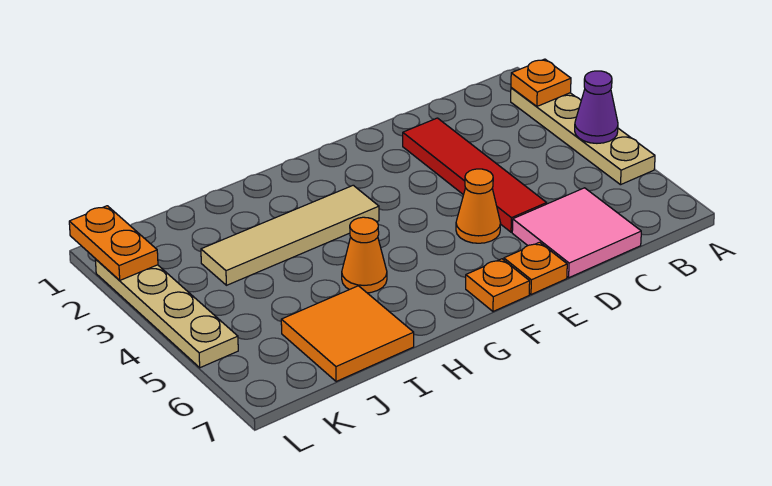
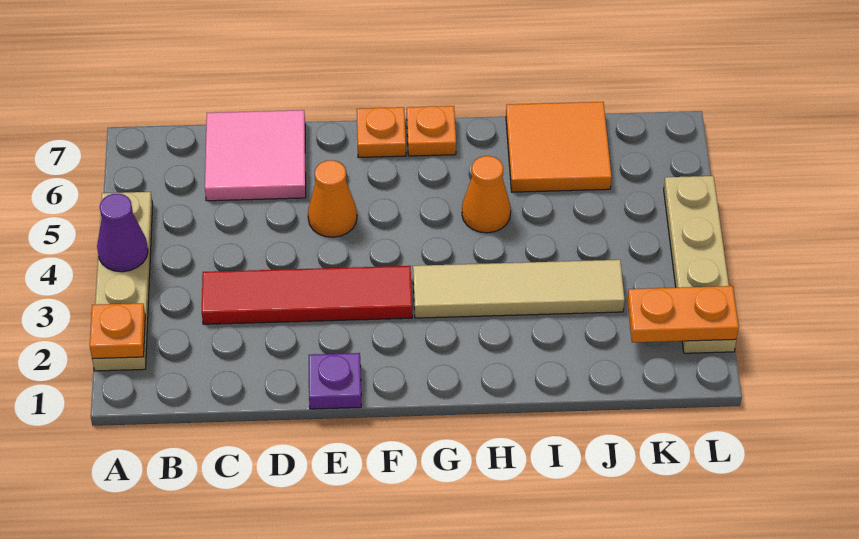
red 1x4 tile [403,118,547,232] -> red 1x4 tile turned to [202,266,412,324]
none -> purple 1x1 plate [309,353,361,409]
orange 1x1 plate [504,242,567,294] -> orange 1x1 plate moved to [407,106,456,156]
orange 1x2 plate [69,206,158,280] -> orange 1x2 plate turned to [627,286,739,343]

